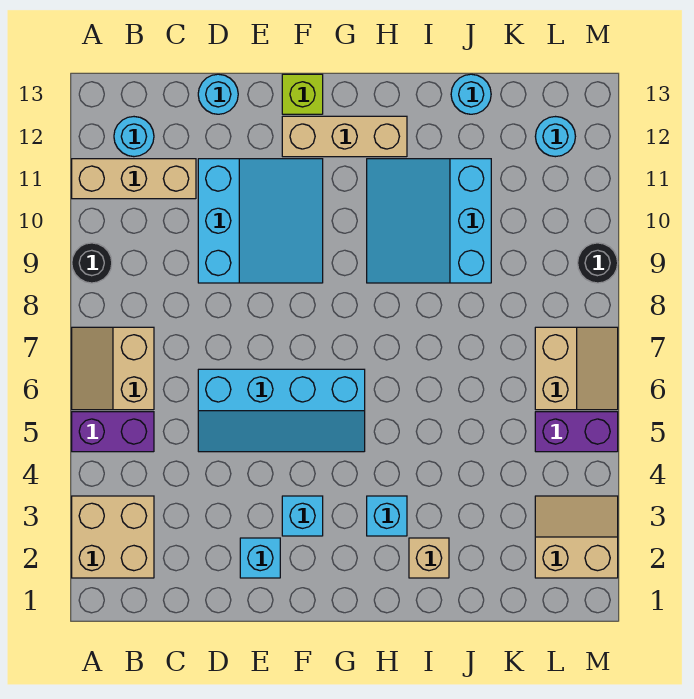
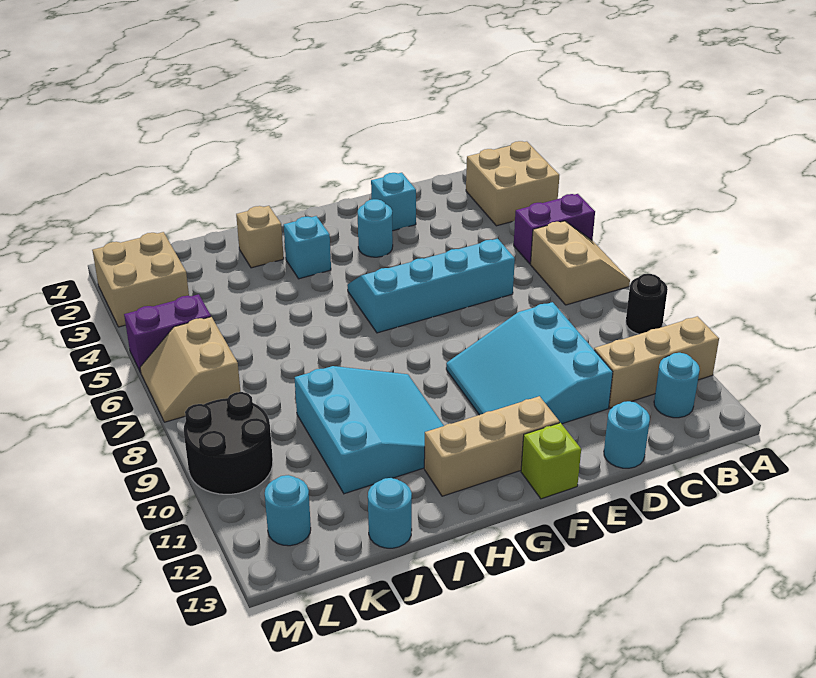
cyan 1x1 brick [282,496,323,536] -> cyan 1x1 round brick [358,199,393,257]
tan 2x2 slope [535,496,618,578] -> tan 2x2 brick [92,232,189,327]
black 1x1 round brick [578,243,618,283] -> black 2x2 round brick [184,392,273,494]

